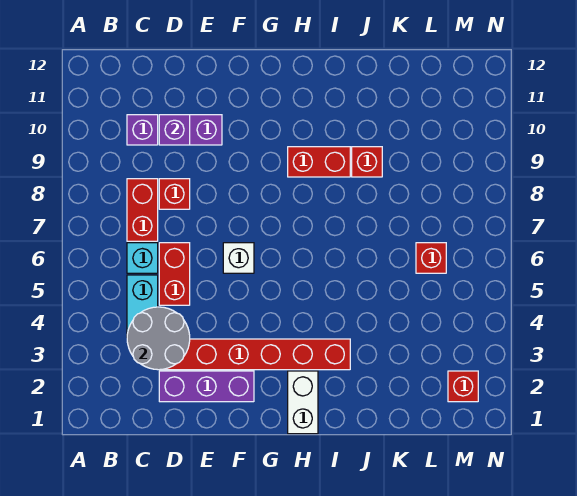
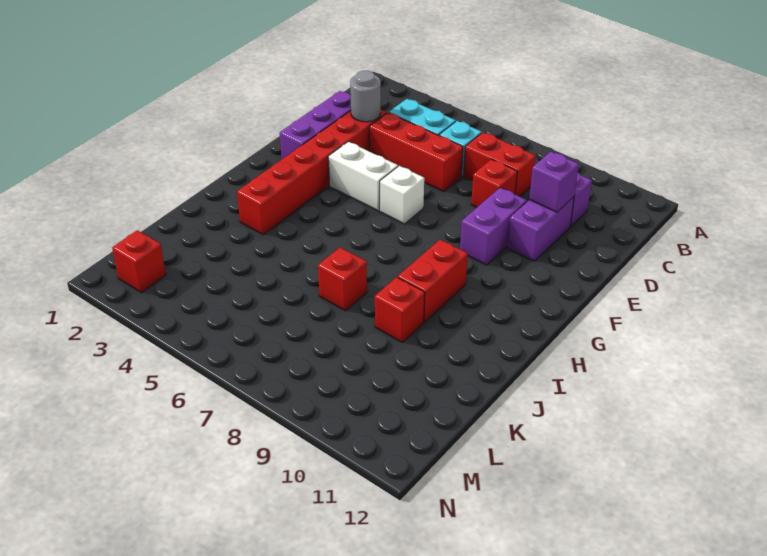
grey 2x2 round brick [127,307,190,370] -> grey 1x1 round brick [350,71,381,122]
red 1x2 brick [159,243,190,305] -> red 1x3 brick [369,113,463,192]
none -> purple 1x2 brick [460,188,527,265]
white 1x2 brick [288,371,318,434] -> white 1x2 brick moved to [328,142,398,211]
red 1x1 brick [416,243,446,273] -> red 1x1 brick moved to [318,247,367,311]

